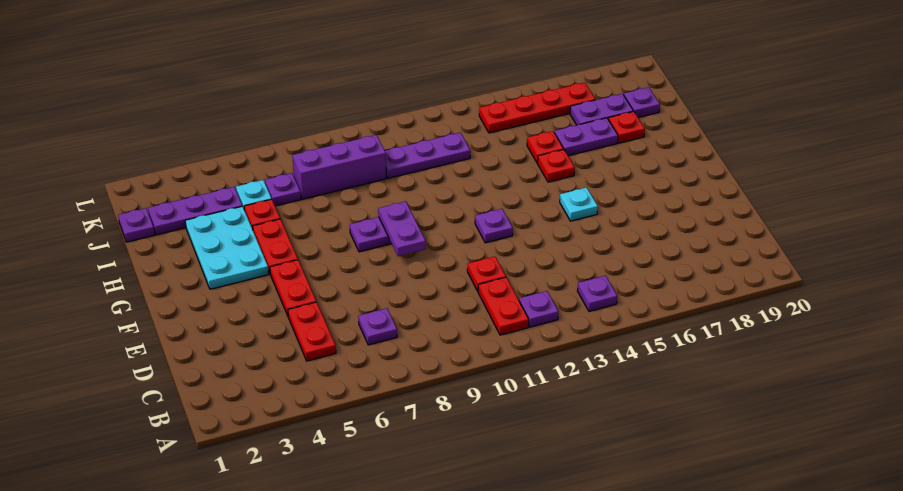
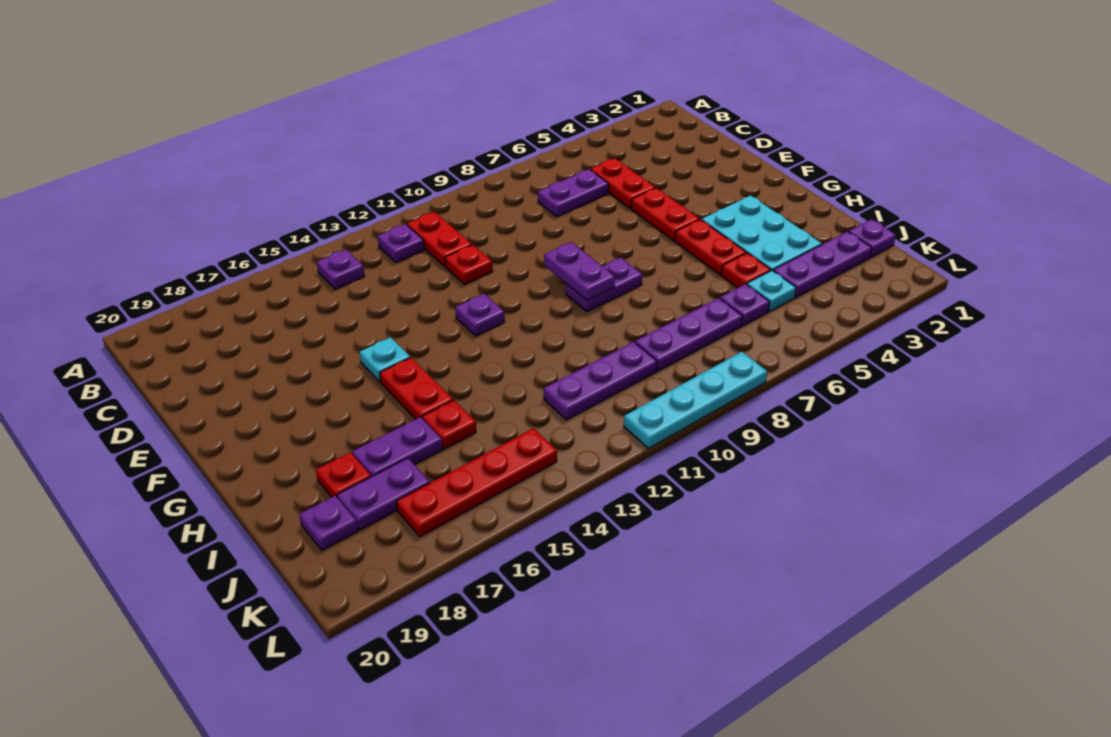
purple 1x1 plate [358,308,397,345] -> purple 1x2 plate [538,169,609,217]
red 1x1 plate [538,150,575,182] -> red 1x2 plate [380,357,453,419]
purple 1x3 brick [292,135,387,199] -> purple 1x3 plate [635,298,743,371]
none -> cyan 1x4 plate [624,352,767,448]

